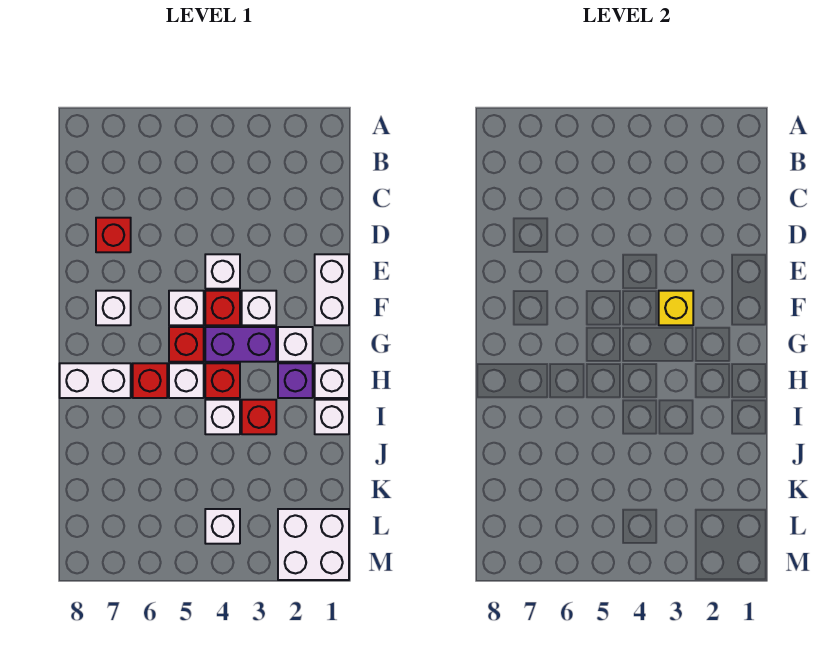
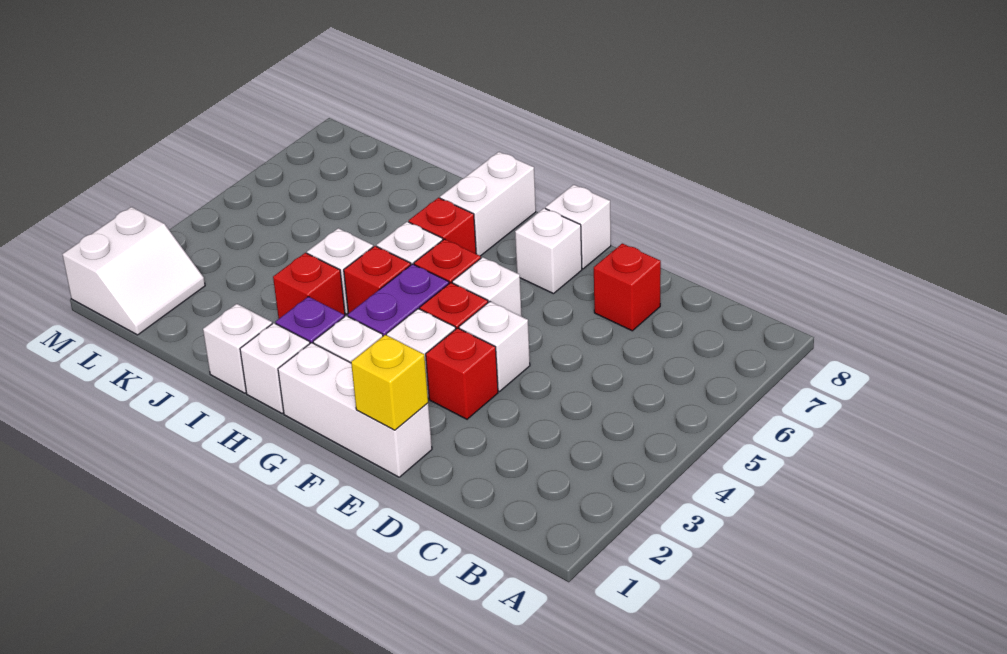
white 1x2 brick [315,254,349,325] -> white 1x3 brick [278,343,432,477]
none -> red 1x1 brick [426,328,498,419]
yellow 1x1 brick [659,291,693,325] -> yellow 1x1 brick moved to [351,335,428,430]
white 2x2 brick [278,509,349,580] -> white 2x2 slope [62,207,205,335]
white 1x1 brick [205,509,240,544] -> white 1x1 brick moved to [545,185,611,269]

